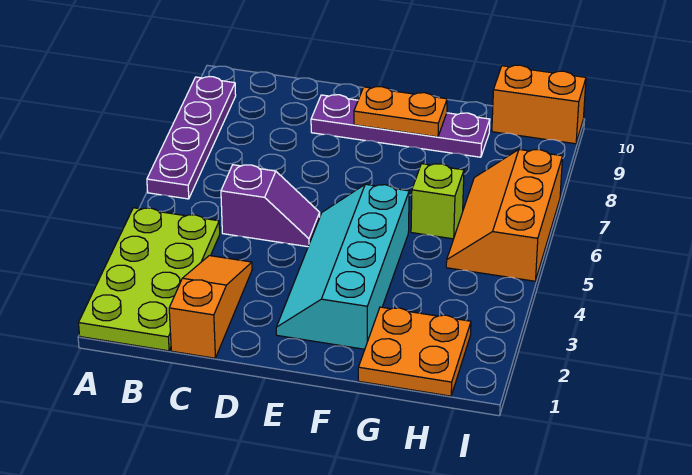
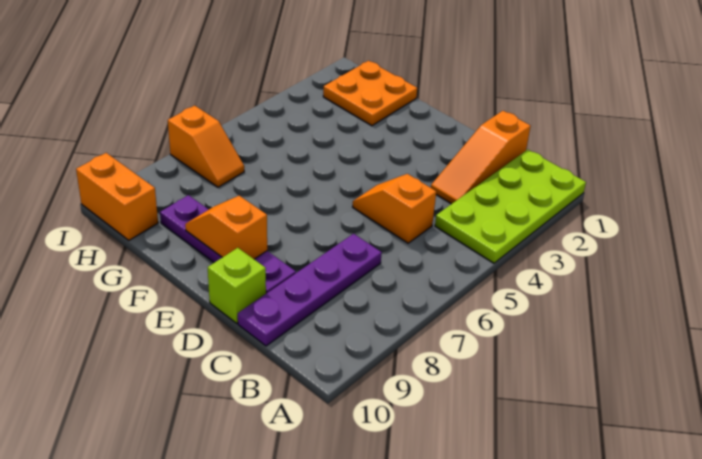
purple 1x4 plate [147,77,236,199] -> purple 1x4 plate moved to [238,234,382,346]
purple 1x2 slope [221,165,320,247] -> orange 1x2 slope [353,174,436,243]
cyan 2x4 slope [276,184,409,349] -> none
orange 1x2 plate [354,87,447,137] -> orange 1x2 slope [185,196,267,259]
lime 1x1 brick [411,164,464,239] -> lime 1x1 brick moved to [208,248,266,323]
orange 2x3 slope [446,149,563,281] -> orange 1x2 slope [168,106,244,187]

